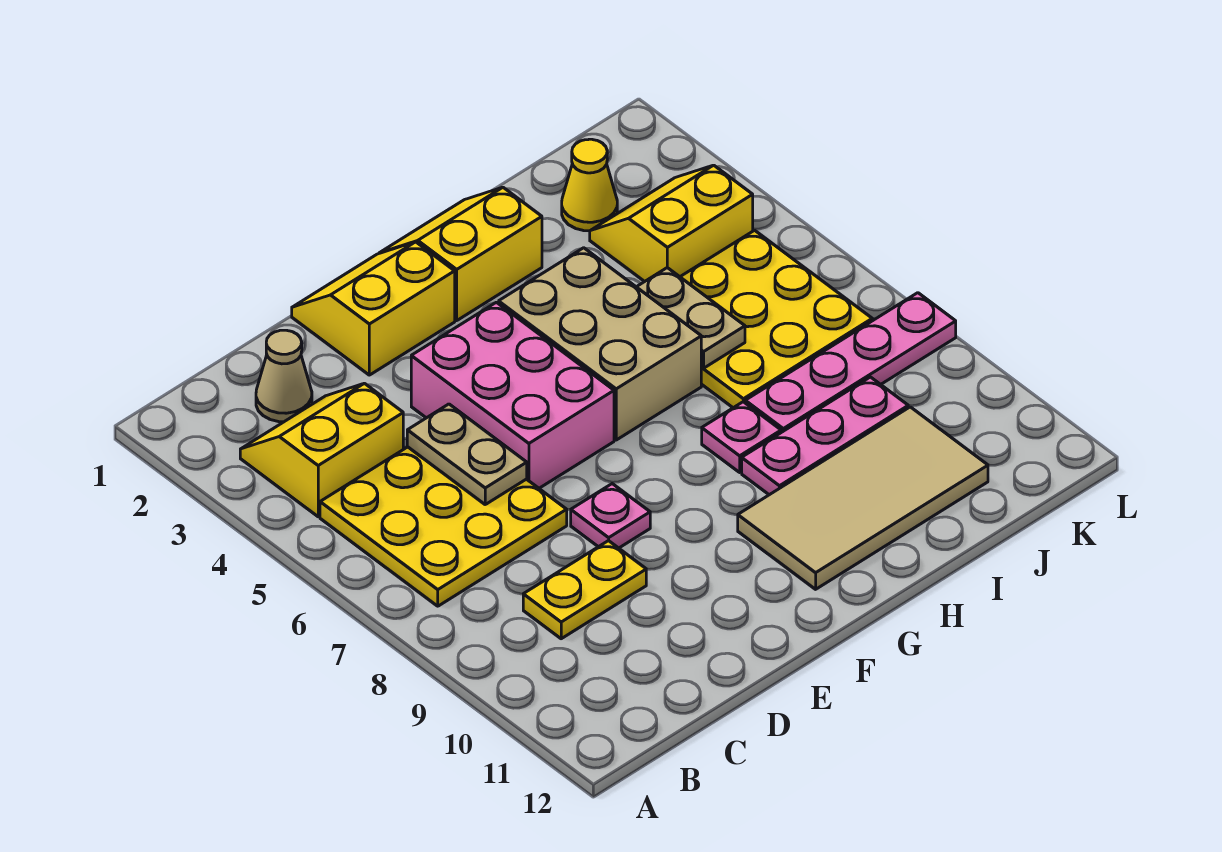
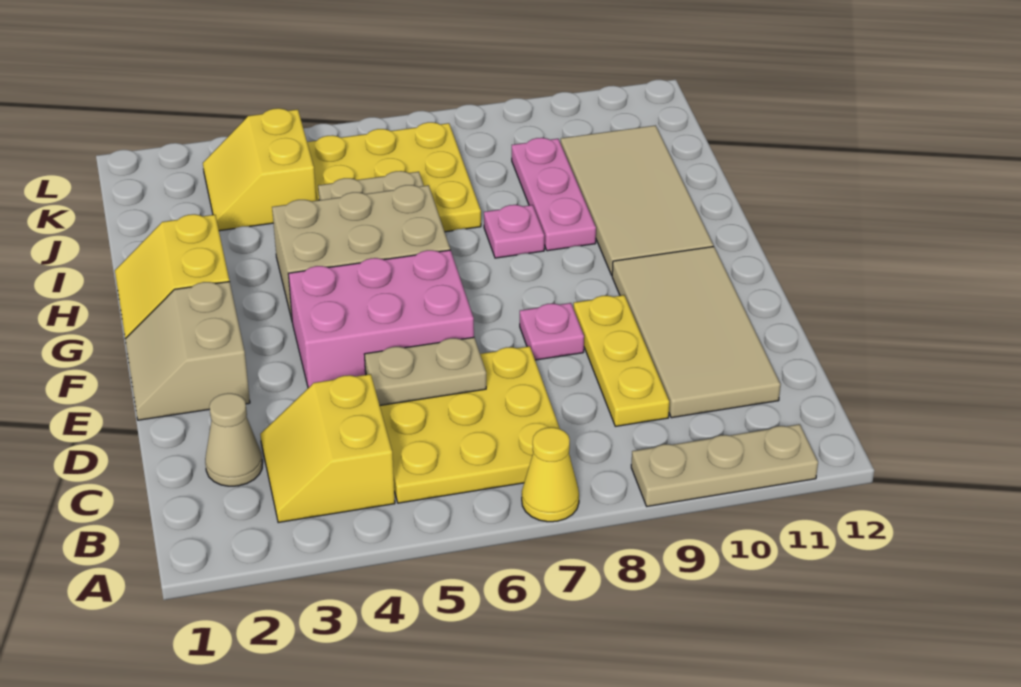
none -> tan 1x3 plate [631,424,818,506]
yellow 1x2 plate [523,541,646,639] -> yellow 1x3 plate [574,295,669,426]
none -> tan 2x4 tile [612,246,781,418]
yellow 2x2 slope [292,242,455,375] -> tan 2x2 slope [125,282,250,420]
pink 1x4 plate [745,293,956,432] -> none
yellow 1x1 cone [562,139,617,231] -> yellow 1x1 cone moved to [522,427,579,522]

